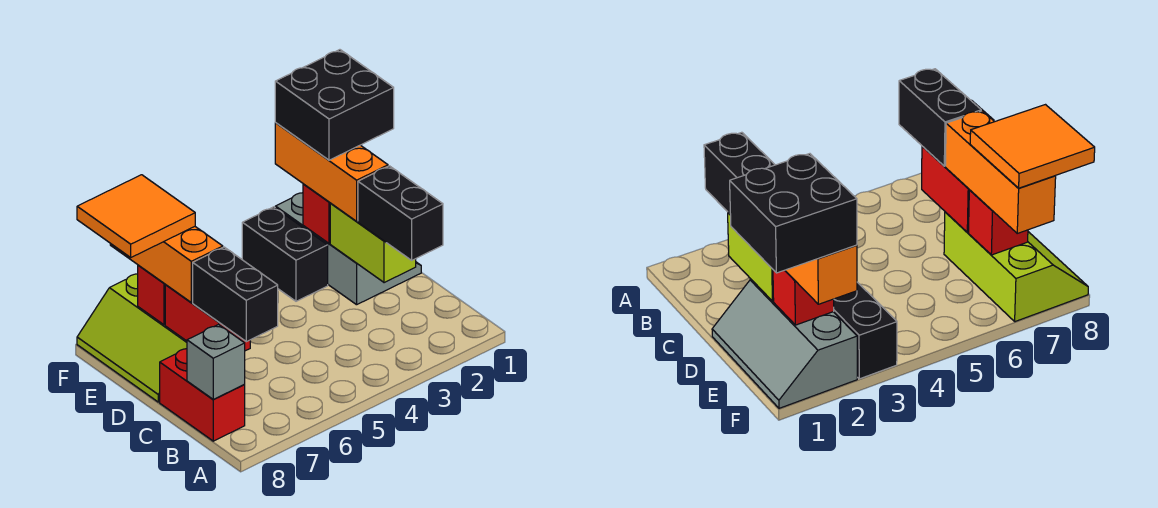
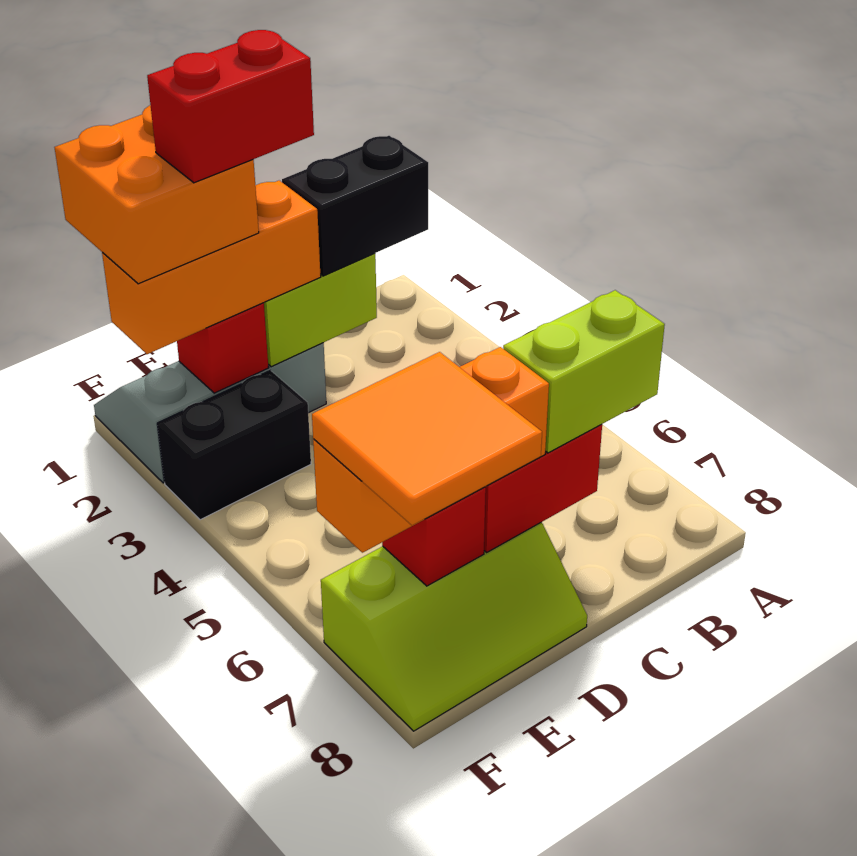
black 1x2 brick [193,247,278,342] -> lime 1x2 brick [503,290,665,453]
red 1x2 brick [160,349,245,441] -> red 1x2 brick moved to [147,30,314,183]
grey 1x1 brick [187,325,245,400] -> none
black 2x2 brick [275,50,394,160] -> orange 2x2 brick [54,105,259,284]

